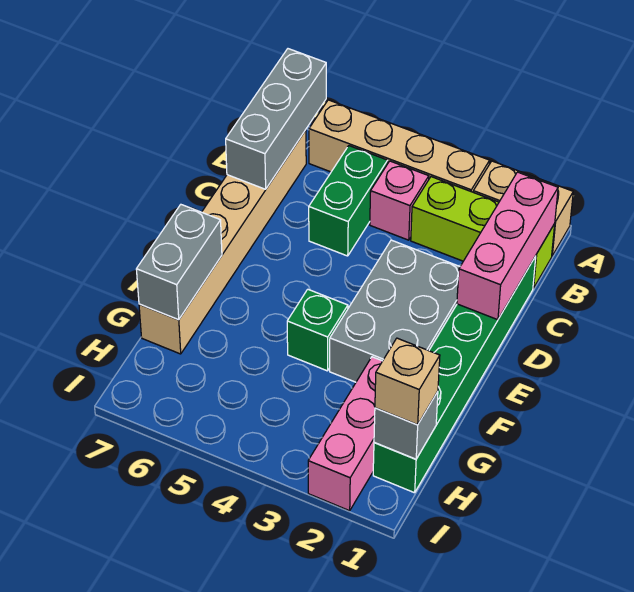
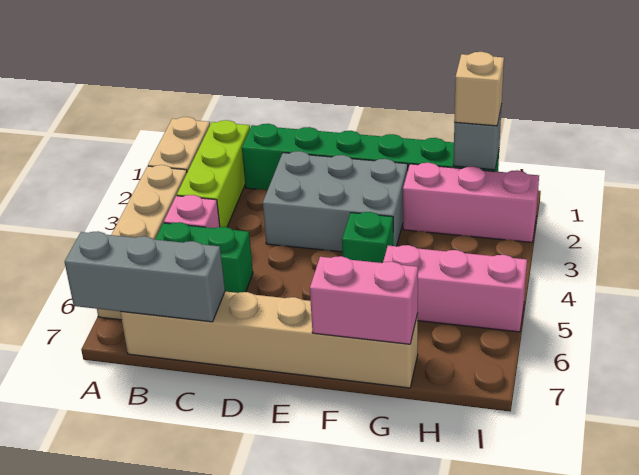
pink 1x3 brick [457,172,558,320] -> pink 1x3 brick moved to [383,245,527,332]
grey 1x2 brick [136,205,222,320] -> pink 1x2 brick [310,256,418,344]

